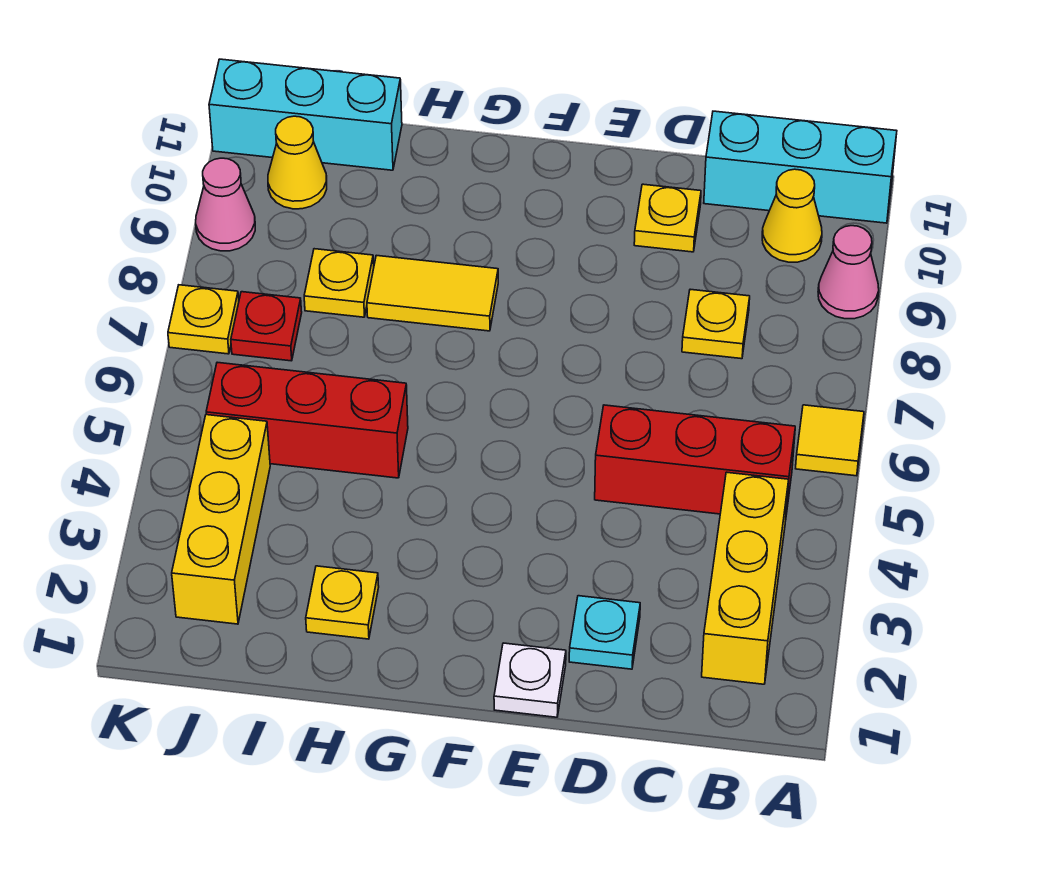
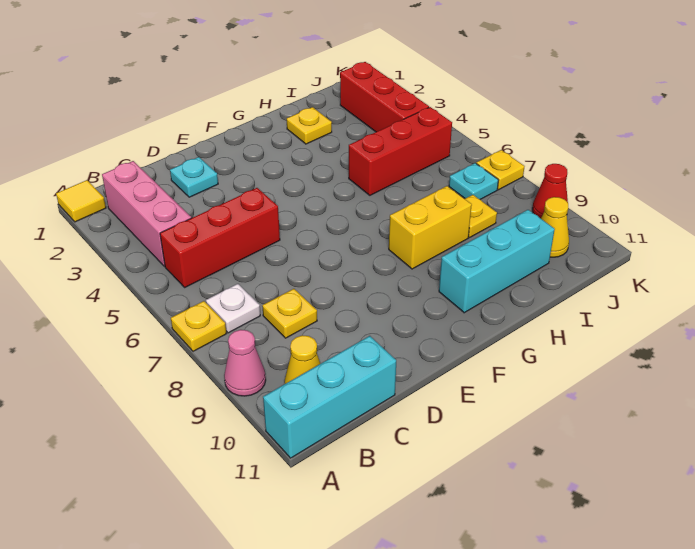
yellow 1x1 tile [796,405,864,476] -> yellow 1x1 tile moved to [56,180,106,222]
yellow 1x3 brick [702,472,789,684] -> pink 1x3 brick [102,161,191,266]
yellow 1x1 plate [634,184,701,252] -> yellow 1x1 plate moved to [171,301,226,351]
white 1x1 plate [494,643,566,717] -> white 1x1 plate moved to [206,284,260,333]
yellow 1x2 tile [367,255,498,331] -> yellow 1x2 brick [389,186,472,269]
cyan 1x3 brick [209,59,402,170] -> cyan 1x3 brick moved to [439,210,555,313]
yellow 1x3 brick [172,415,270,624] -> red 1x3 brick [340,62,429,132]
red 1x1 plate [231,292,302,361] -> cyan 1x1 plate [449,163,498,200]
pink 1x1 cone [196,158,255,251] -> red 1x1 cone [532,164,568,218]

